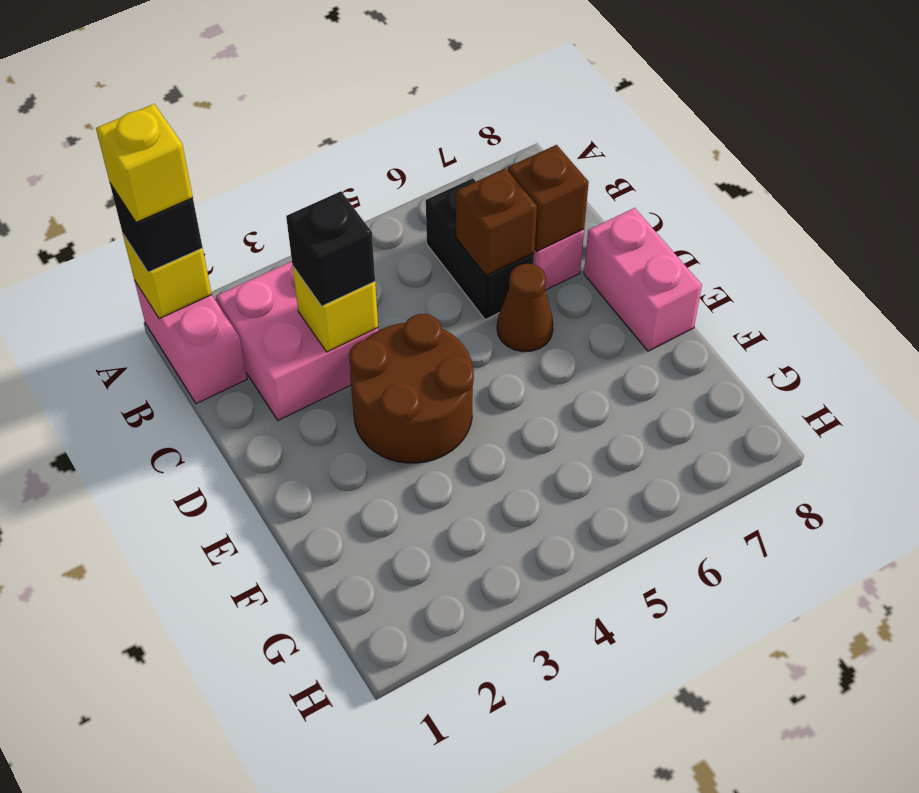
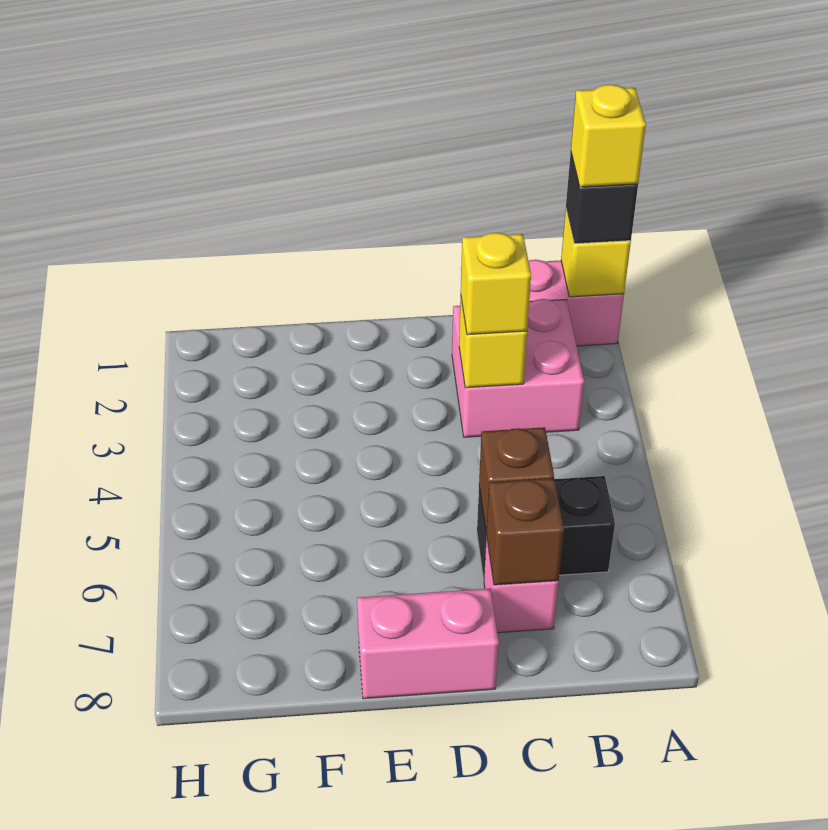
black 1x1 brick [286,191,375,306] -> yellow 1x1 brick [461,233,531,335]
brown 2x2 round brick [349,314,474,463] -> none
brown 1x1 cone [497,264,553,352] -> none

